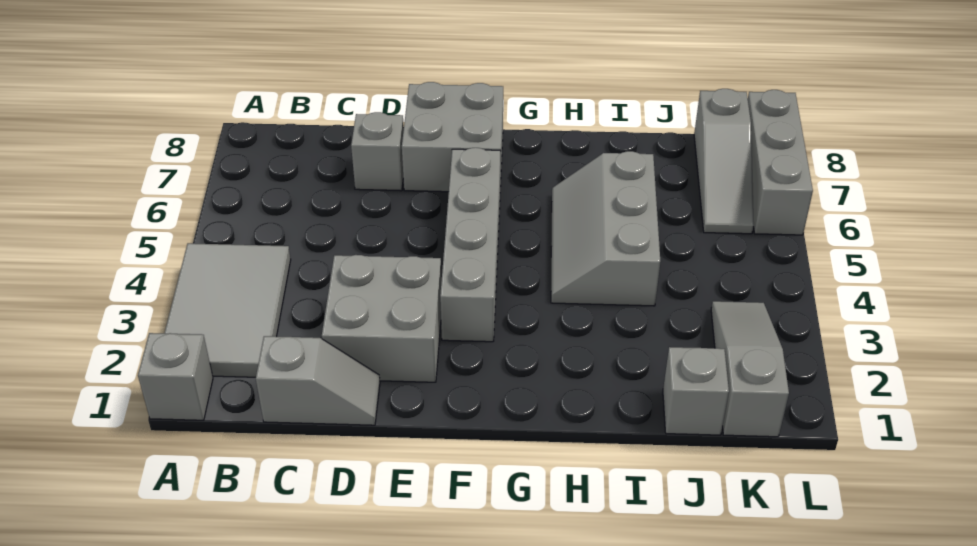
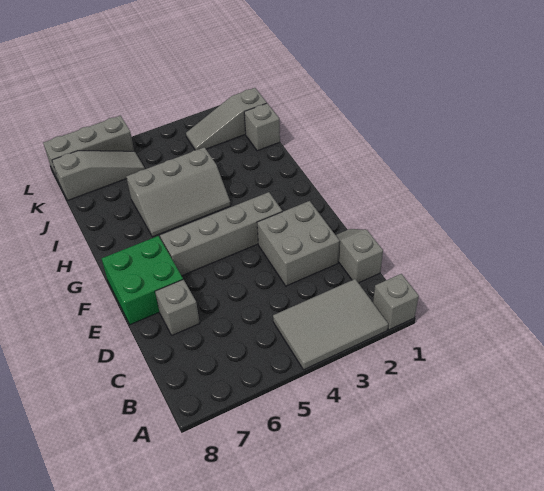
grey 2x2 brick [402,82,503,192] -> green 2x2 brick [102,236,183,325]

